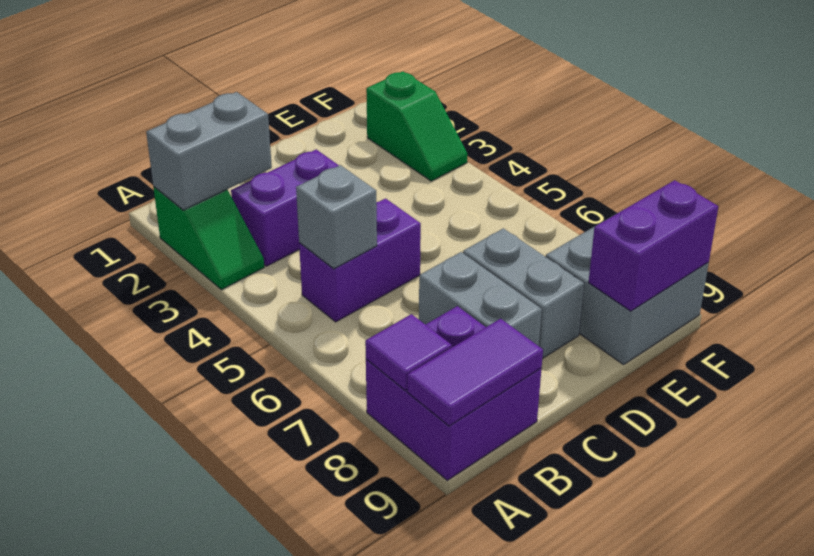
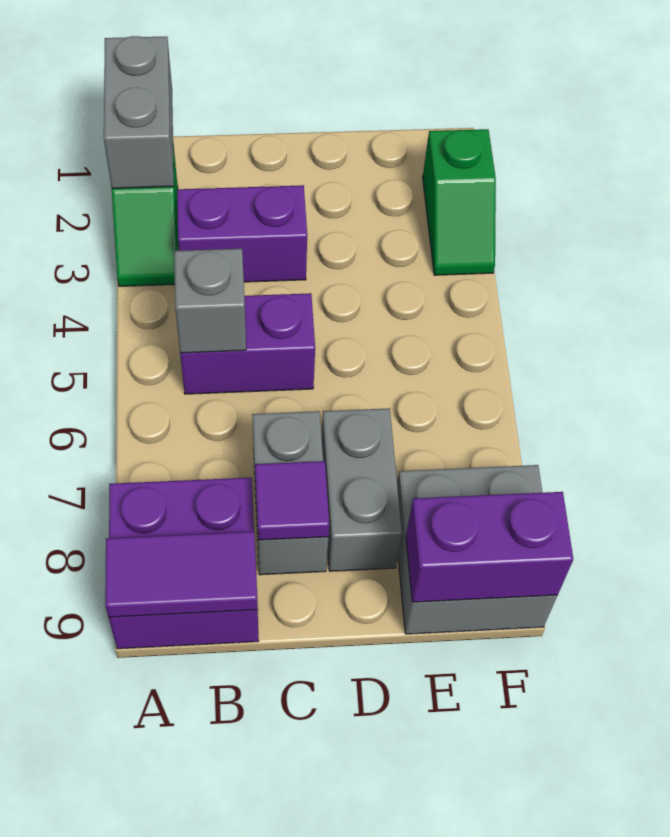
grey 1x2 brick [146,92,272,210] -> grey 1x2 brick turned to [104,36,174,188]
purple 1x1 tile [365,314,452,390] -> purple 1x1 tile moved to [255,461,329,540]

